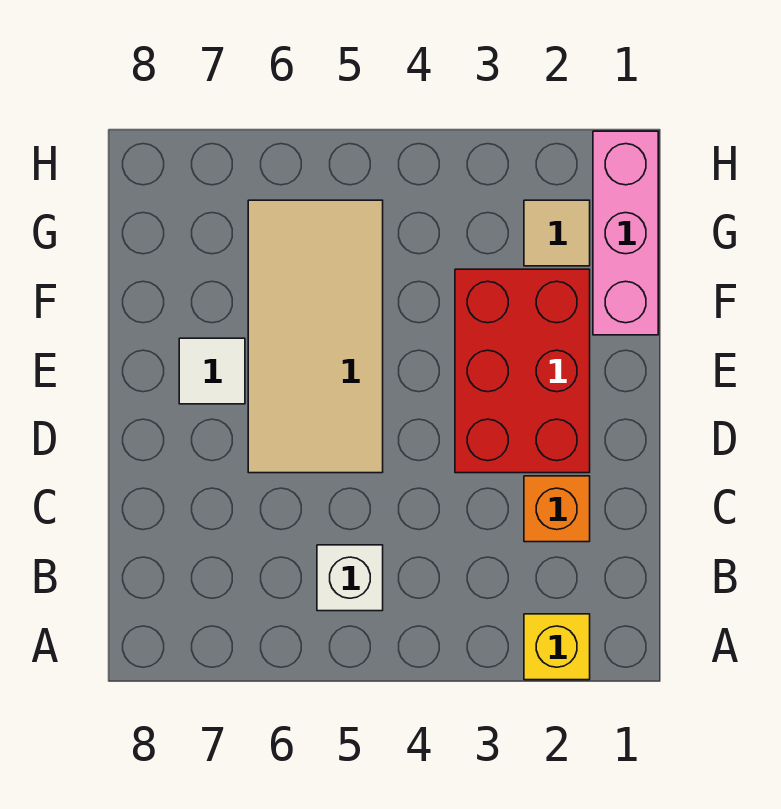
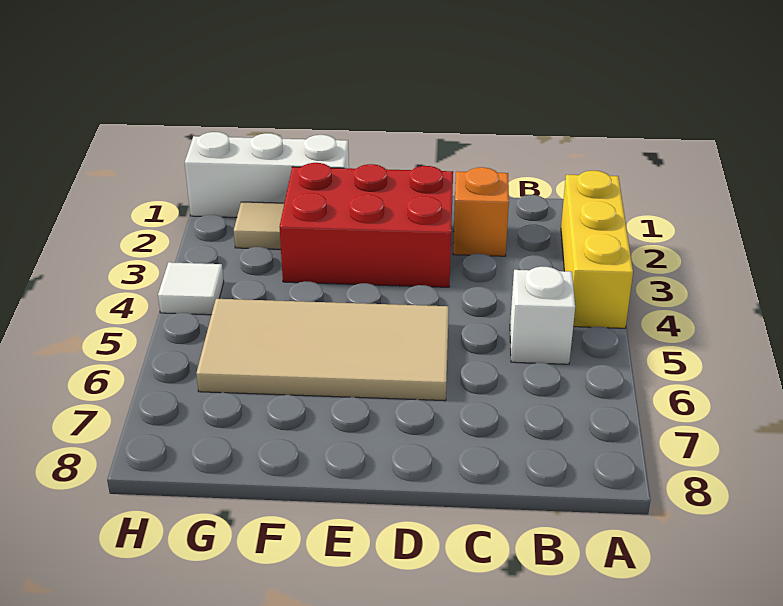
yellow 1x1 brick [524,614,590,680] -> yellow 1x3 brick [561,171,633,328]
white 1x1 tile [179,338,245,404] -> white 1x1 tile moved to [158,262,224,315]
pink 1x3 brick [593,131,658,335] -> white 1x3 brick [185,132,349,217]

